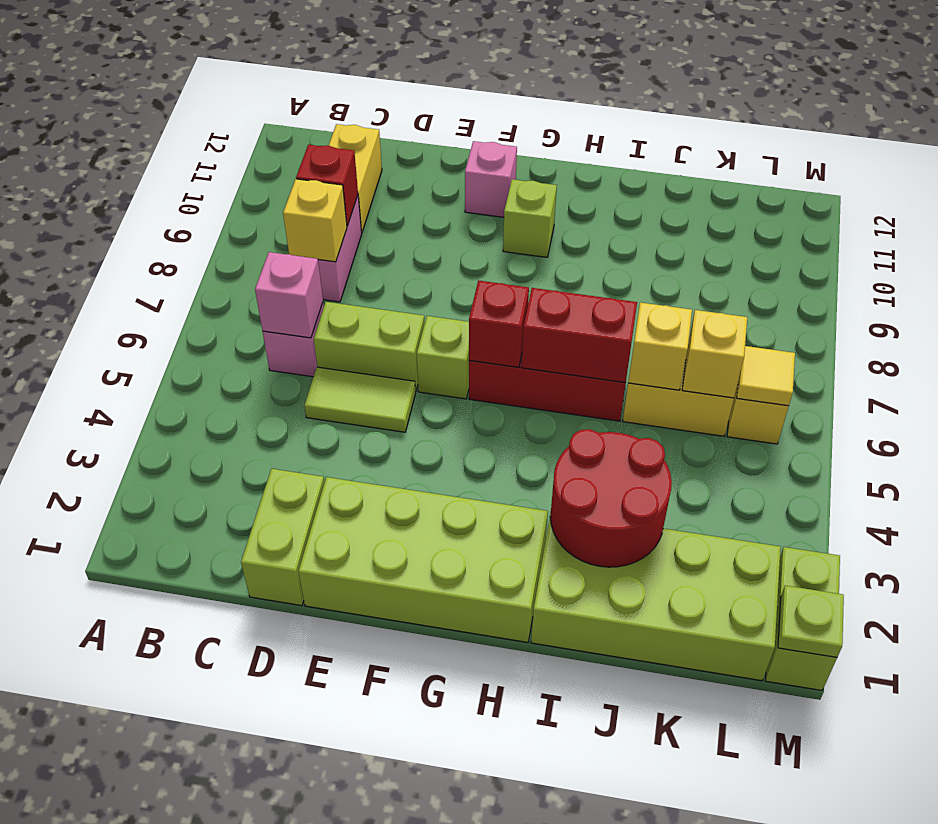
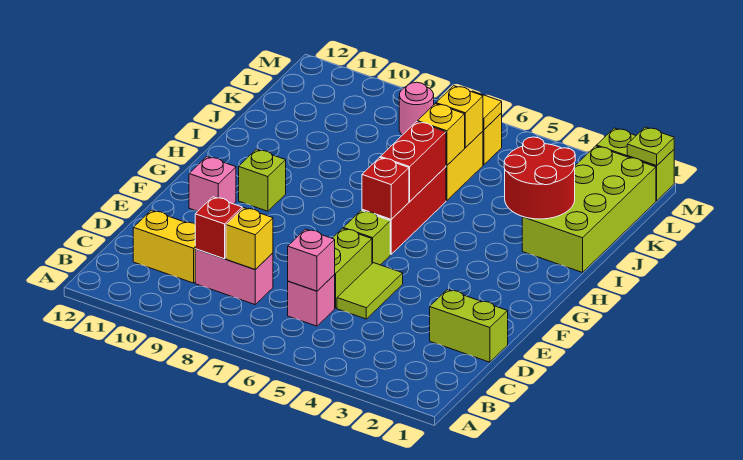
lime 2x4 brick [298,477,548,642] -> none
none -> pink 1x1 round brick [399,82,434,135]

